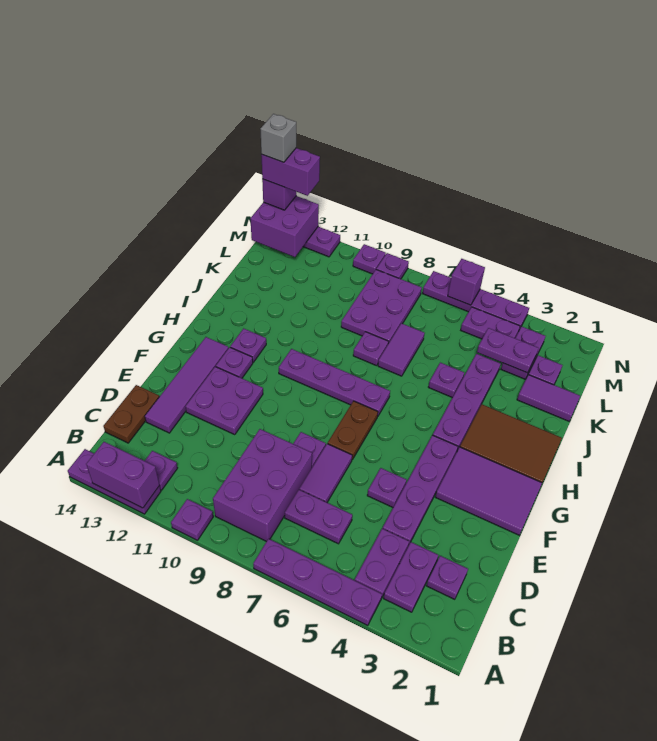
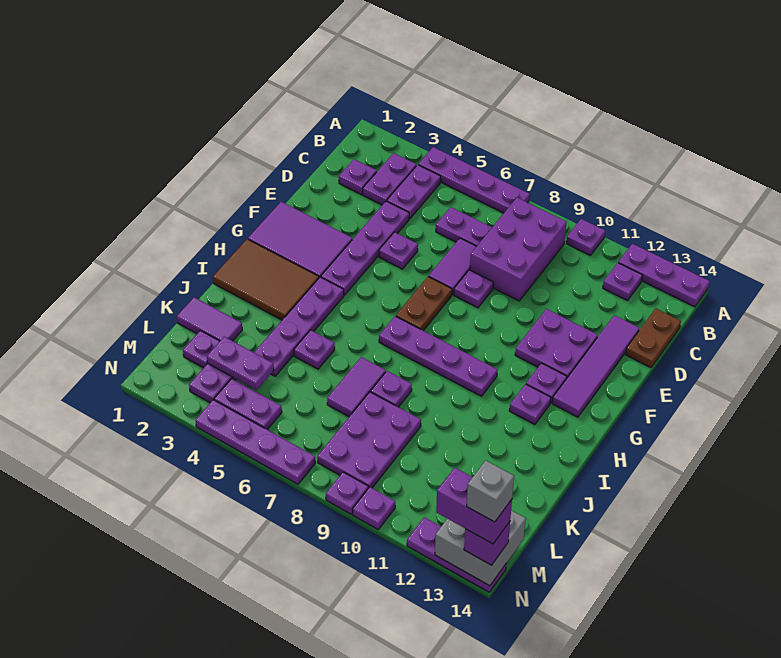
purple 1x2 brick [86,442,160,508] -> none
purple 2x2 brick [250,196,319,257] -> grey 2x2 brick [435,510,526,586]
purple 1x1 brick [448,259,485,305] -> none

